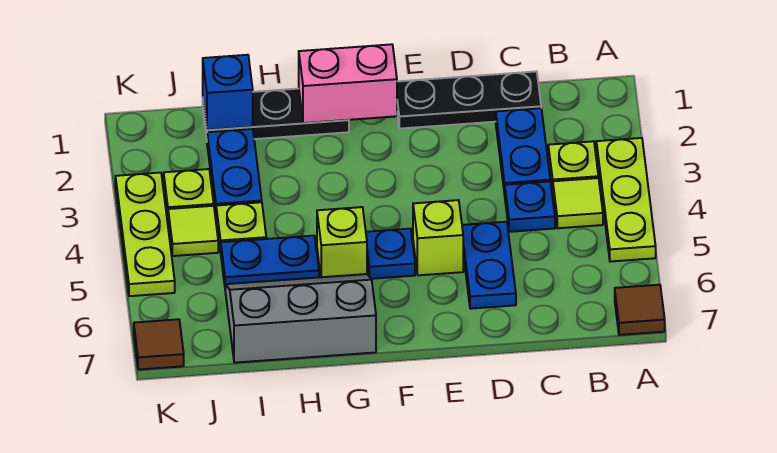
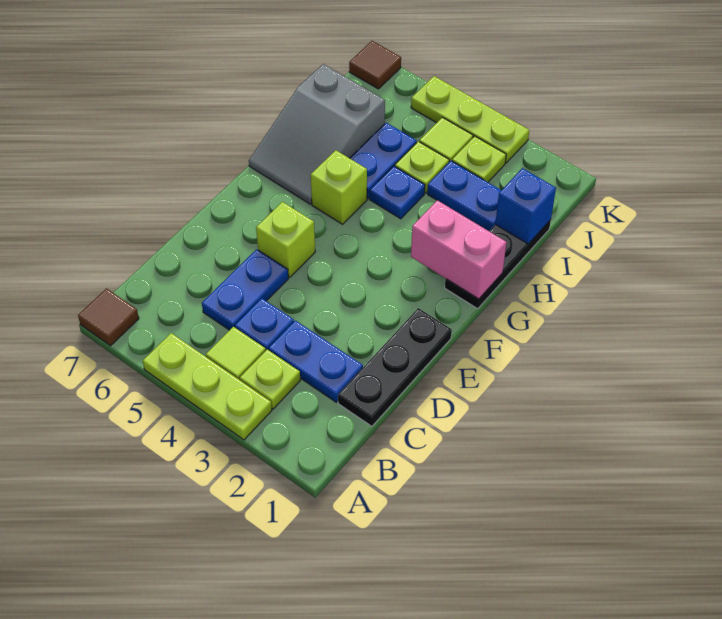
blue 1x2 plate [462,222,516,309] -> blue 1x2 plate turned to [202,249,288,330]
pink 1x2 brick [299,44,397,123] -> pink 1x2 brick turned to [411,200,507,299]
blue 1x1 plate [366,229,415,279] -> blue 1x1 plate moved to [370,166,425,219]
grey 2x3 slope [225,274,376,363] -> grey 2x3 slope turned to [249,64,385,204]

